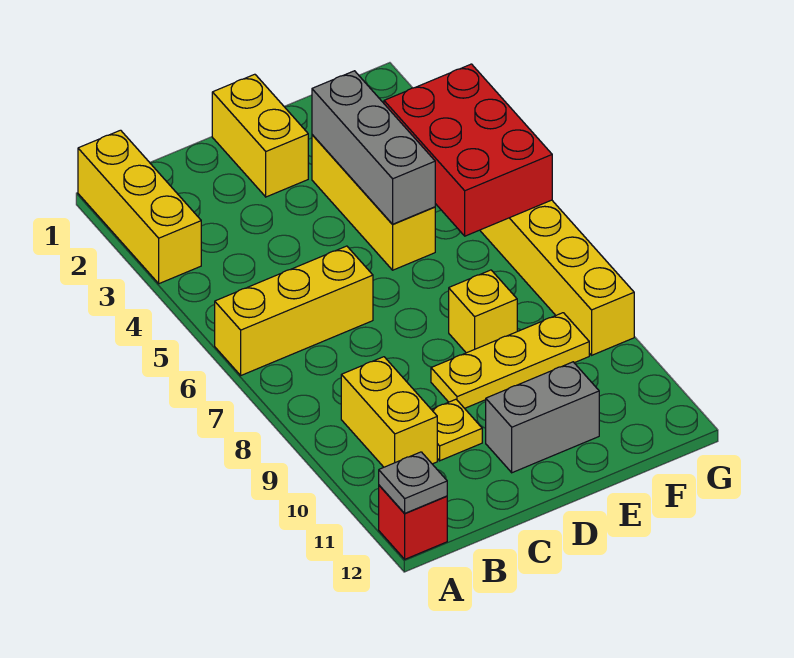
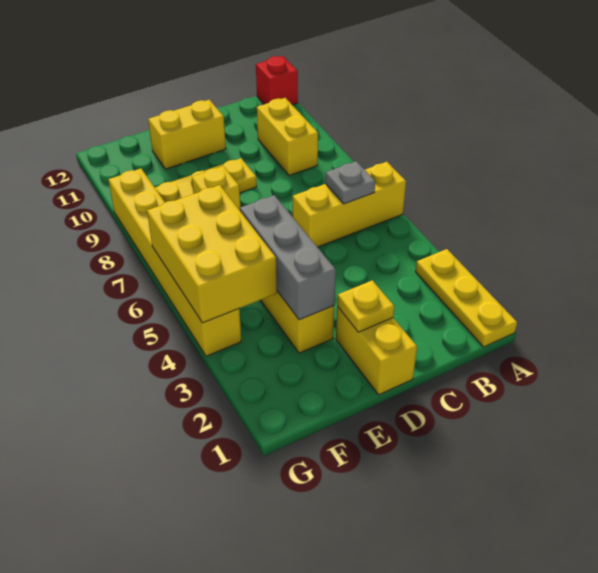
yellow 1x3 brick [78,130,201,284] -> yellow 1x3 plate [415,249,517,347]
grey 1x1 plate [379,452,447,513] -> grey 1x1 plate moved to [325,161,375,204]
yellow 1x1 plate [431,399,482,461] -> yellow 1x1 plate moved to [337,280,394,332]
grey 1x2 brick [486,362,599,473] -> yellow 1x2 brick [148,100,226,169]
red 2x3 brick [384,64,552,236] -> yellow 2x3 brick [147,185,277,323]

